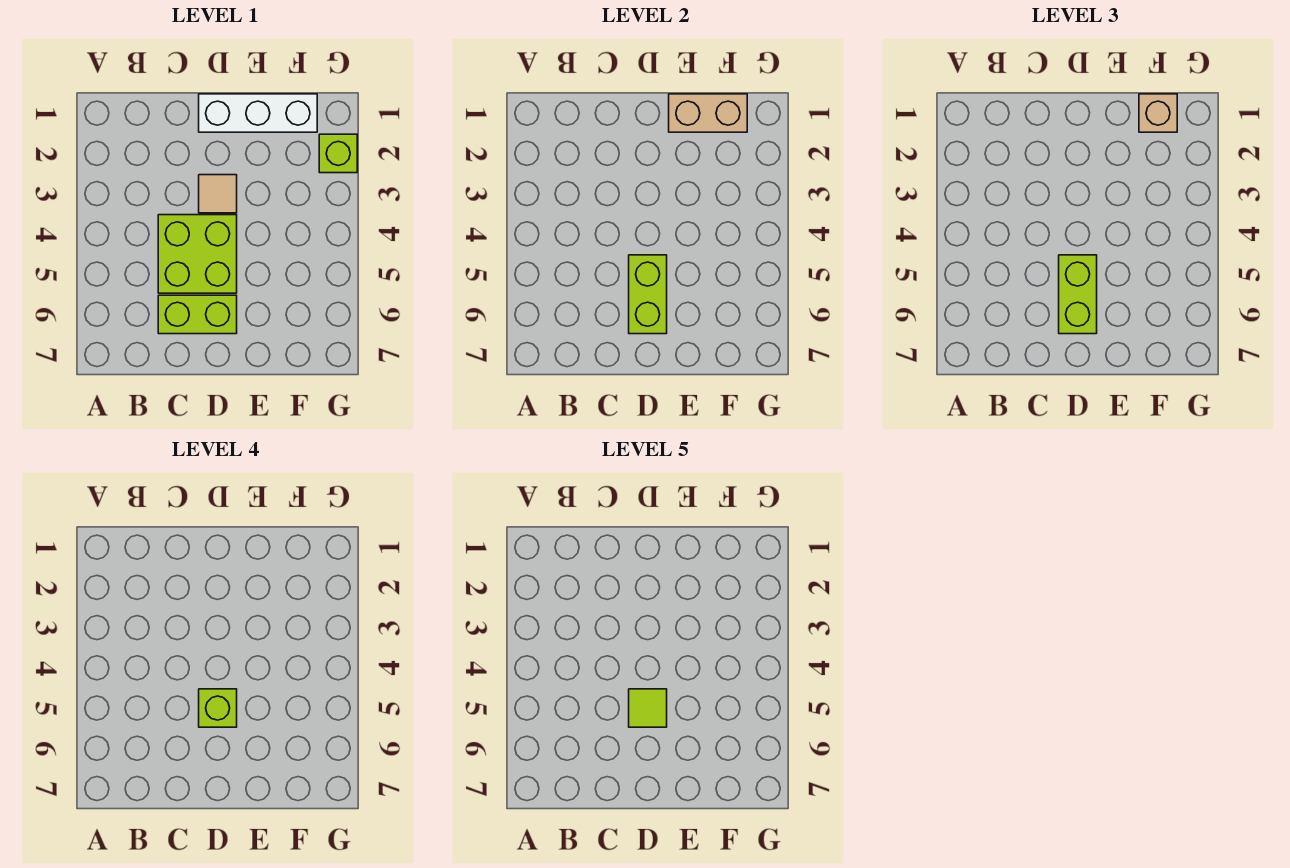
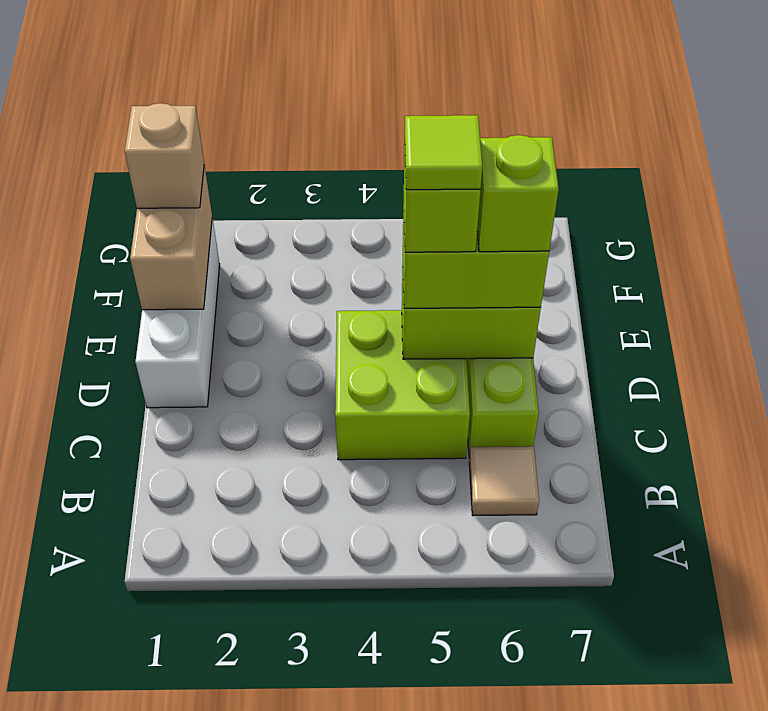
tan 1x1 tile [199,175,237,213] -> tan 1x1 tile moved to [469,446,539,516]
lime 1x1 brick [319,134,357,173] -> lime 1x1 brick moved to [477,135,559,252]

